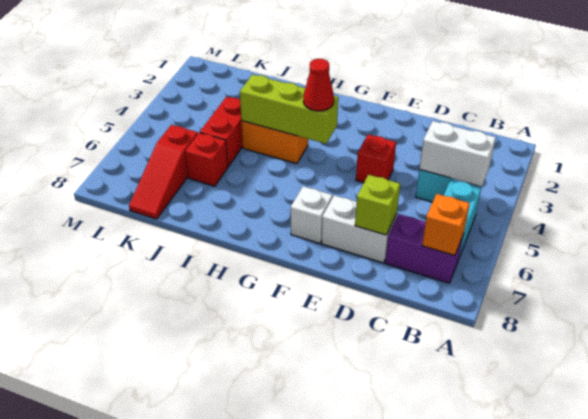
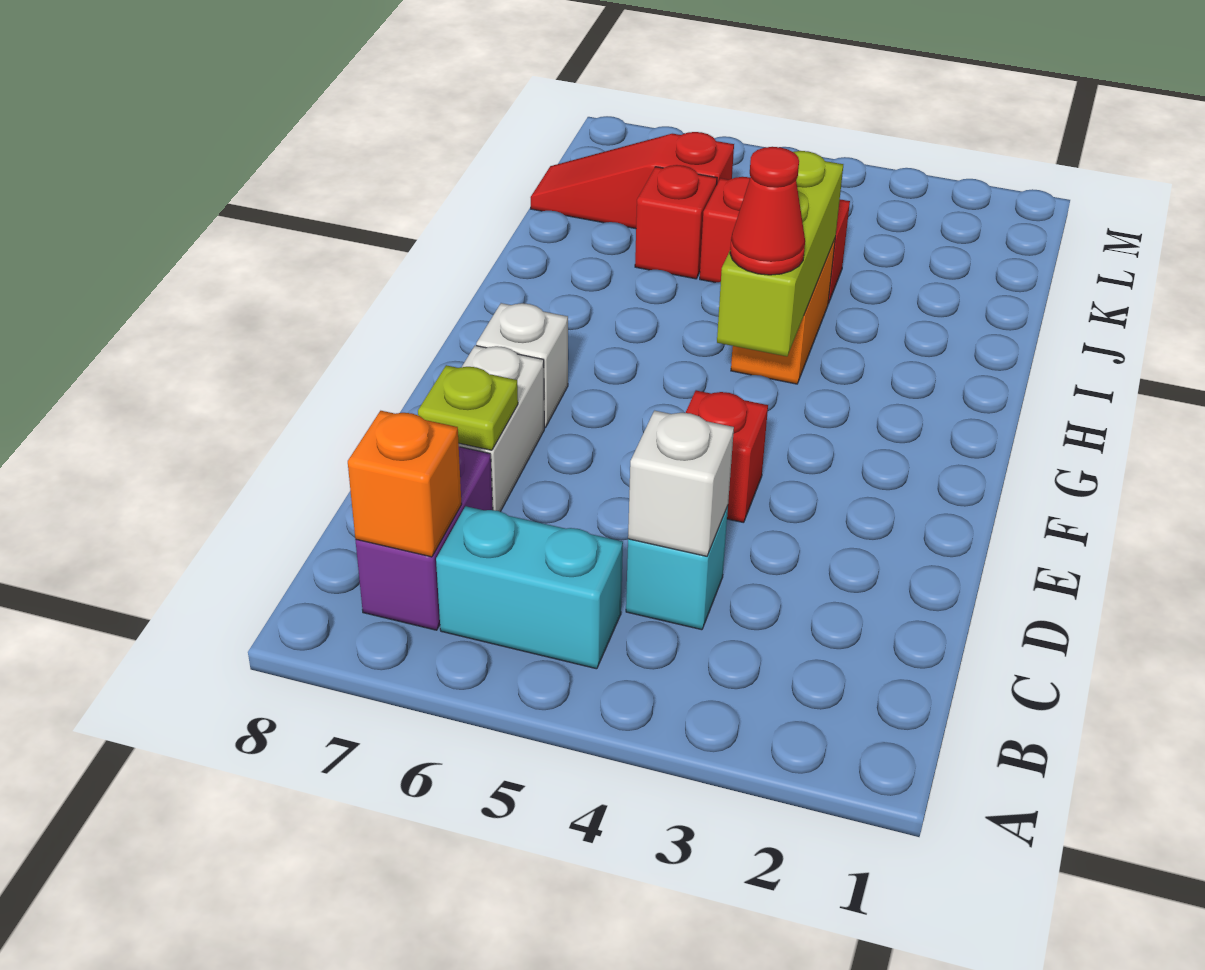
white 1x2 brick [419,121,496,186] -> white 1x1 brick [628,411,734,556]
lime 1x1 brick [355,175,400,235] -> lime 1x1 plate [418,365,518,450]

